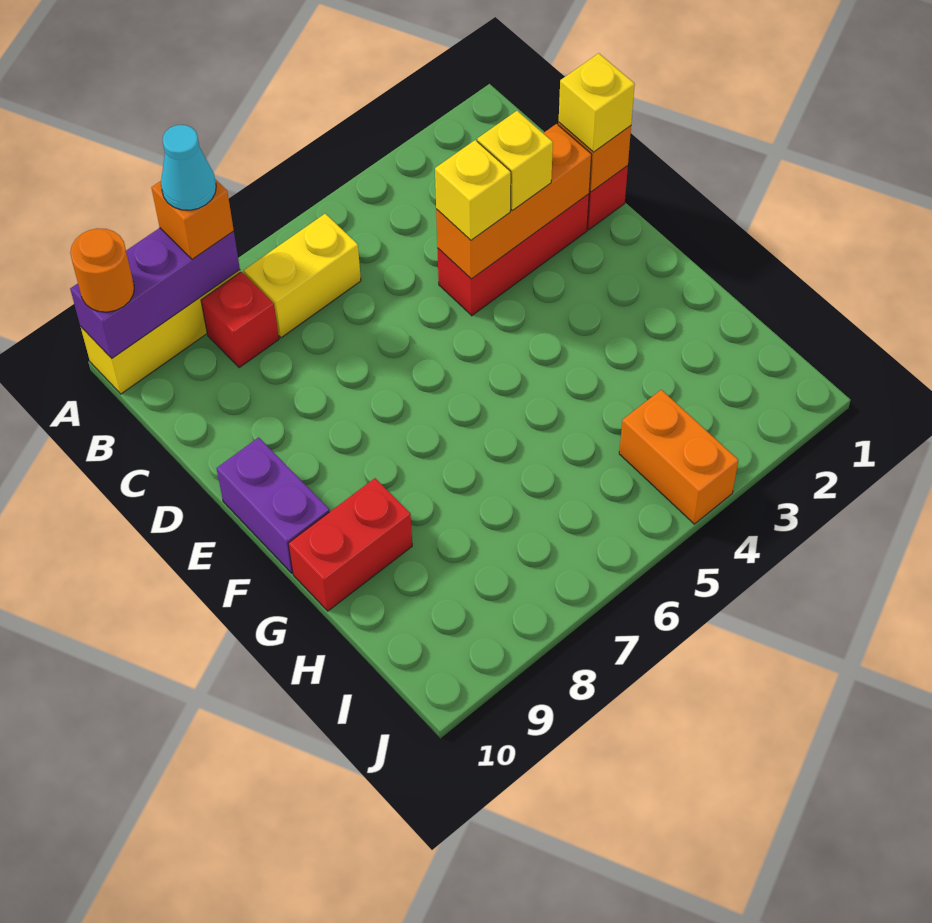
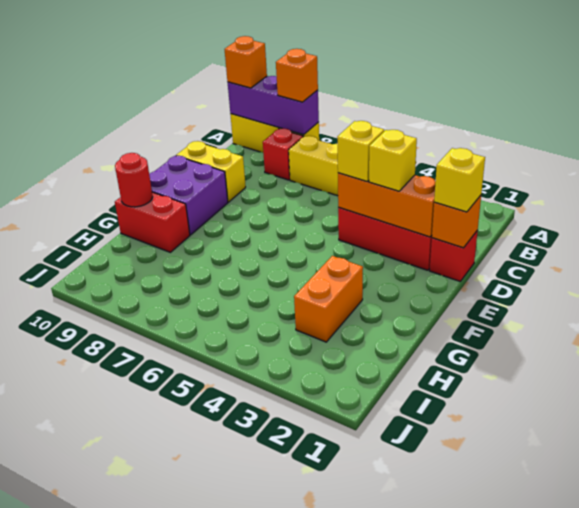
cyan 1x1 cone [161,125,216,210] -> none
orange 1x1 round brick [70,228,134,312] -> orange 1x1 brick [225,36,267,88]
none -> yellow 1x2 brick [176,141,246,202]
purple 1x2 brick [217,437,329,573] -> purple 2x2 brick [149,156,228,235]
none -> red 1x1 round brick [115,153,153,207]
orange 1x2 brick [619,390,738,524] -> orange 1x2 brick moved to [294,256,363,342]

